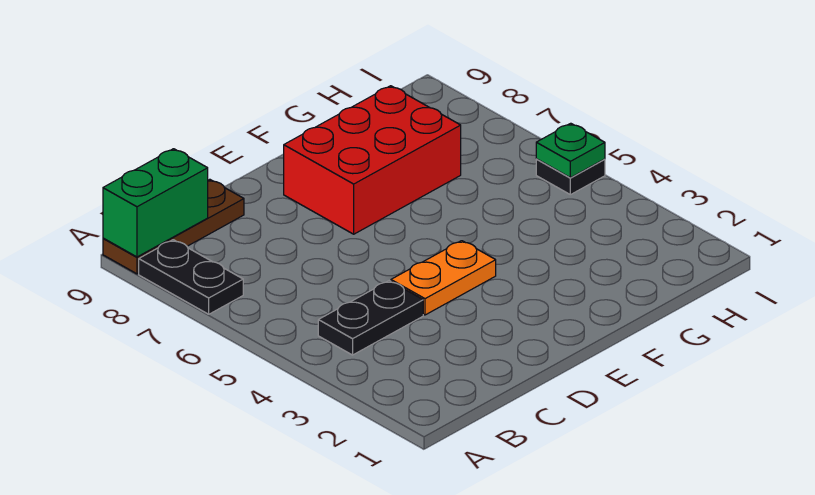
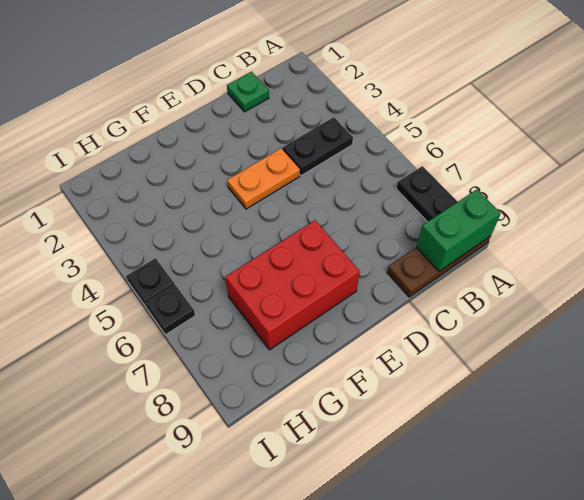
green 1x1 plate [536,123,605,178] -> green 1x1 plate moved to [227,72,269,112]
none -> black 1x1 plate [145,284,195,335]

